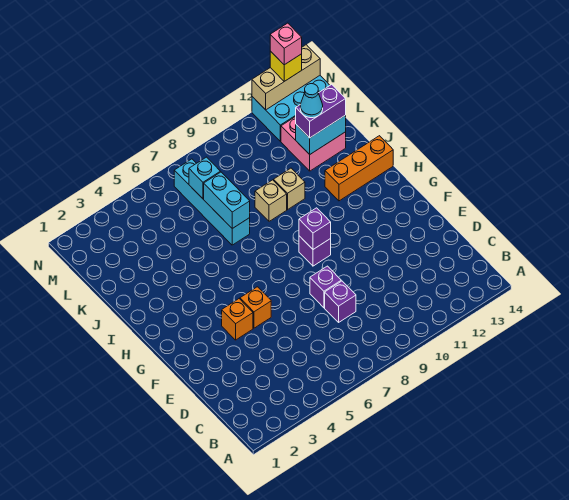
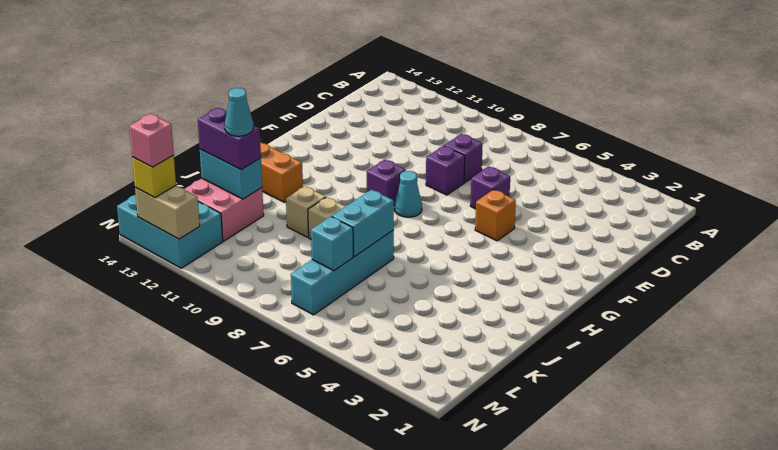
orange 1x1 brick [222,299,253,340] -> none
none -> cyan 1x1 cone [395,171,422,217]
purple 1x1 brick [299,208,331,249] -> purple 1x1 brick moved to [470,166,510,209]
tan 1x3 brick [252,45,320,110] -> tan 1x2 brick [135,186,200,239]

